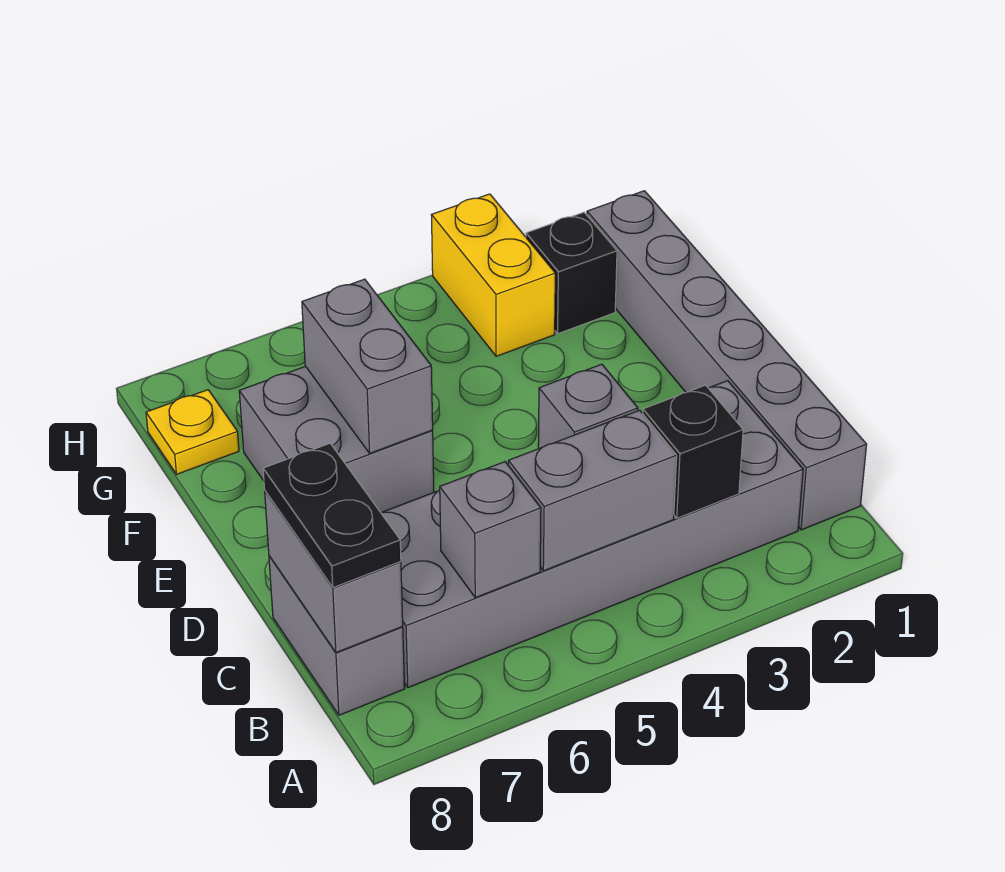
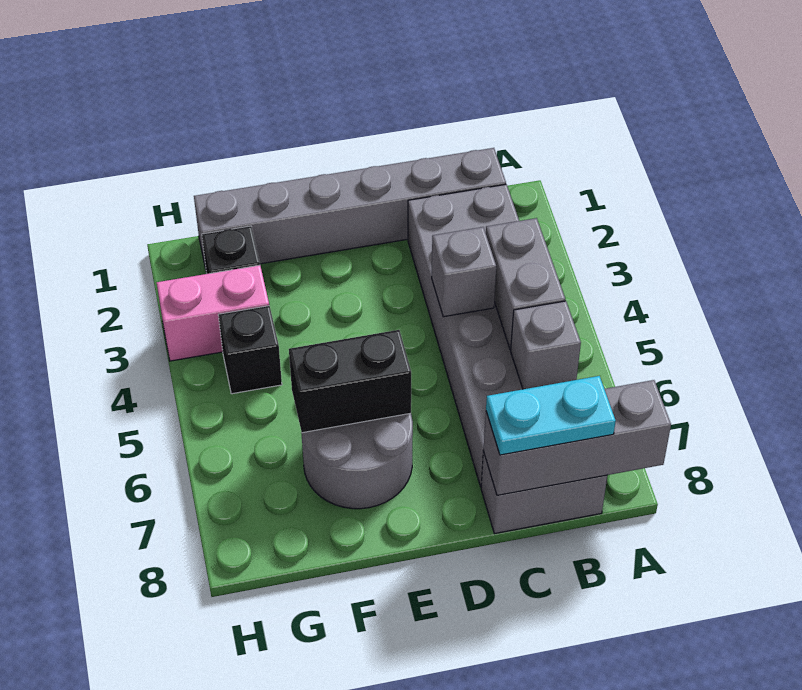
black 1x1 brick [643,385,743,518] -> black 1x1 brick moved to [218,306,282,394]
grey 1x2 brick [265,491,403,653] -> grey 1x3 brick [483,380,671,495]
black 1x2 plate [263,444,401,588] -> cyan 1x2 plate [486,376,616,455]
grey 2x2 brick [239,366,434,513] -> grey 2x2 round brick [301,413,413,509]
grey 1x2 brick [302,279,433,453] -> black 1x2 brick [289,330,411,433]
yellow 1x2 brick [431,194,555,356] -> pink 1x2 brick [157,265,269,361]
yellow 1x1 plate [146,390,239,474] -> none

